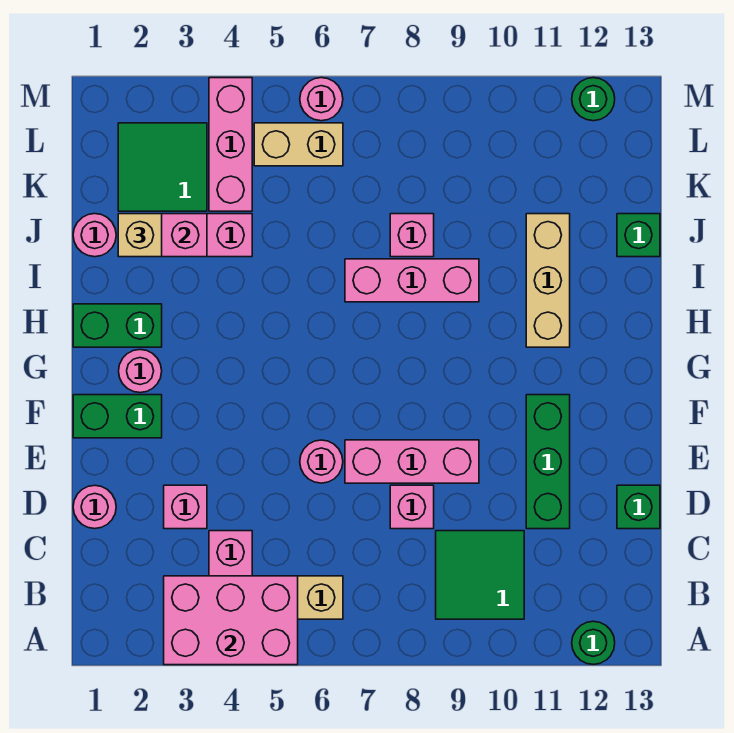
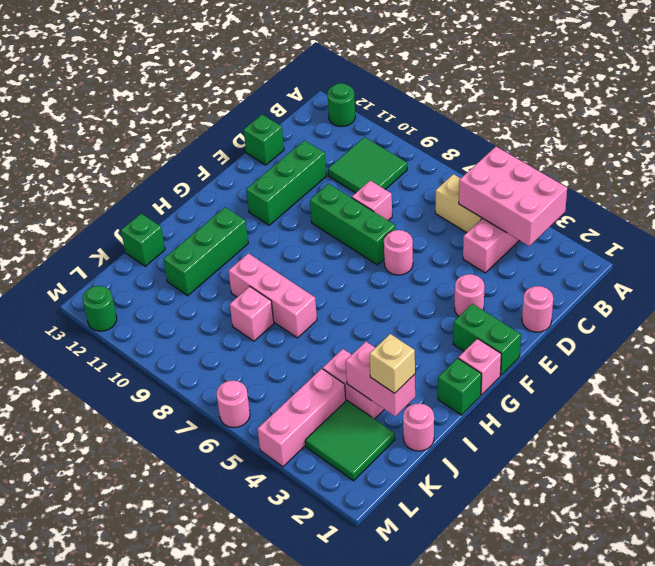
pink 1x1 brick [164,485,207,529] -> pink 1x1 brick moved to [458,339,501,395]
pink 1x3 brick [345,440,479,483] -> green 1x3 brick [310,184,395,265]
pink 1x1 round brick [119,350,162,393] -> pink 1x1 round brick moved to [455,274,485,316]
green 1x2 brick [73,304,162,347] -> green 1x1 brick [438,358,481,415]
tan 1x3 brick [526,214,570,347] -> green 1x3 brick [164,207,248,296]
tan 1x2 brick [254,123,343,166] -> none

